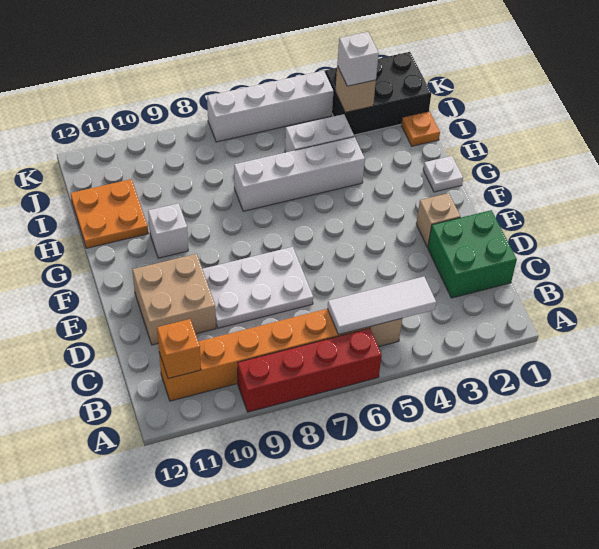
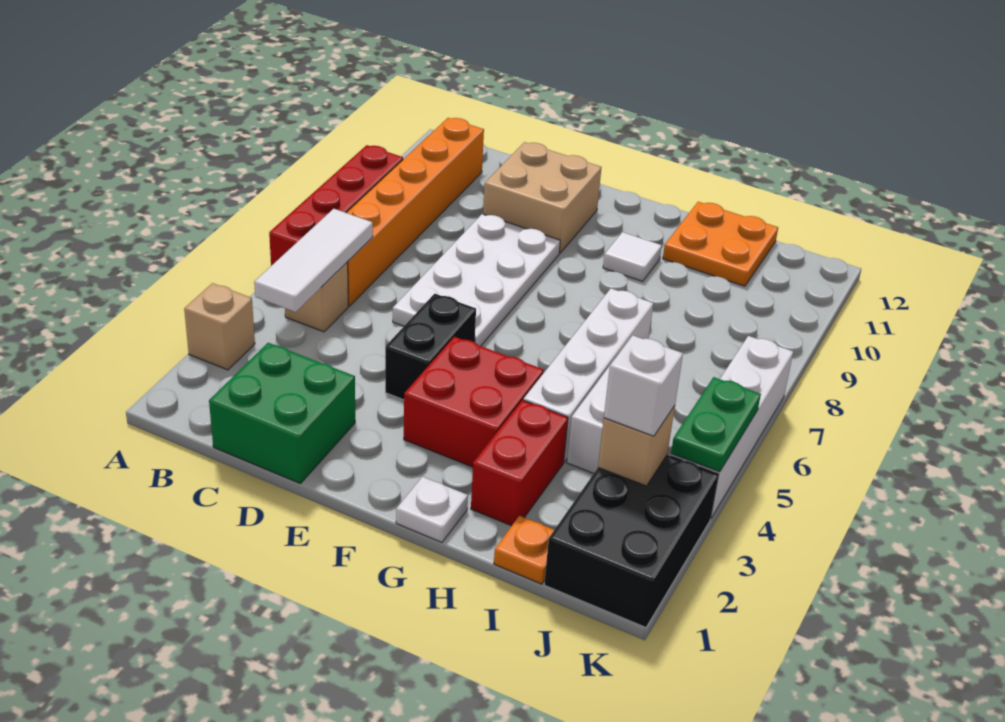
orange 1x1 brick [157,319,201,379] -> none
white 2x3 plate [202,247,313,328] -> white 2x4 plate [393,214,560,346]
tan 1x1 brick [416,193,460,247] -> tan 1x1 brick moved to [184,283,255,370]
none -> black 1x2 brick [385,294,476,400]
none -> red 2x2 brick [404,337,544,467]
white 1x1 brick [148,203,188,258] -> white 1x1 tile [603,232,662,281]
none -> red 1x2 brick [471,400,568,526]
none -> green 1x2 plate [671,377,761,472]

